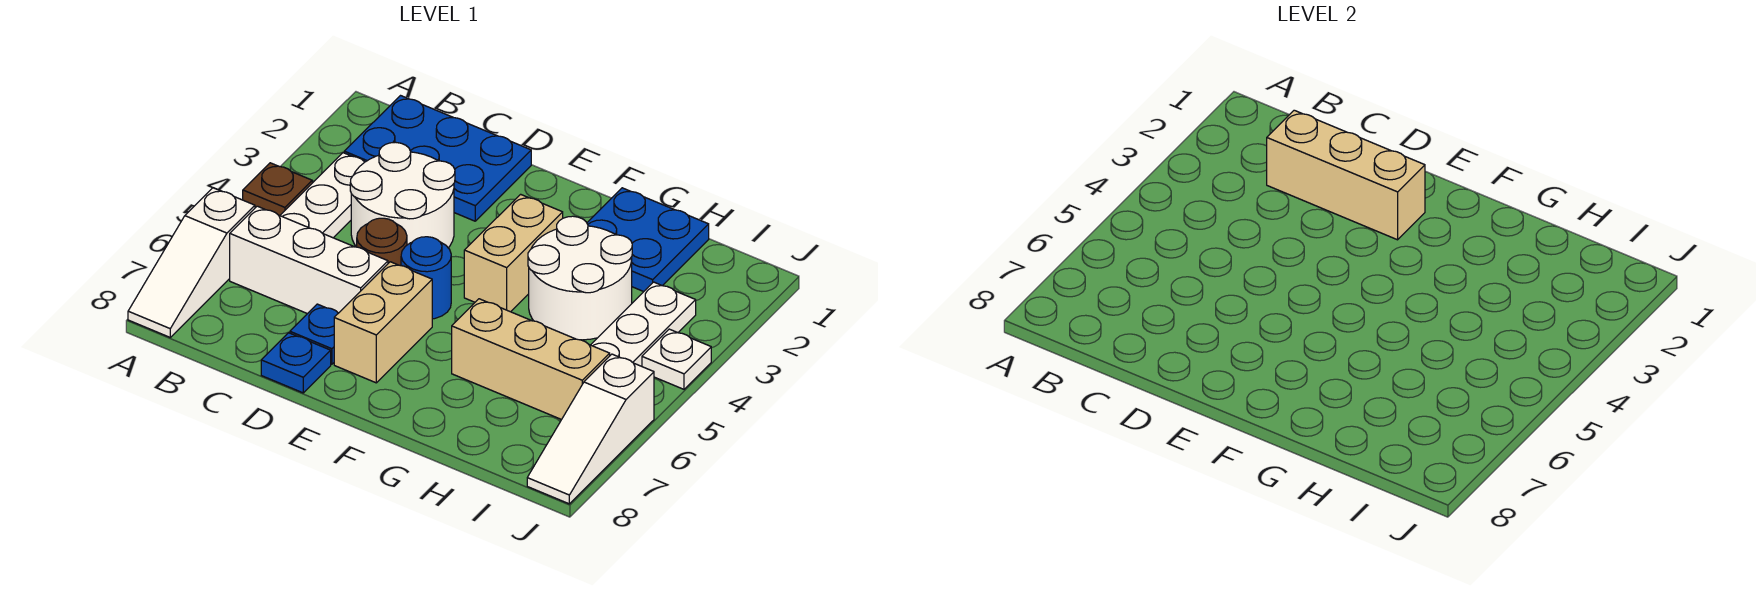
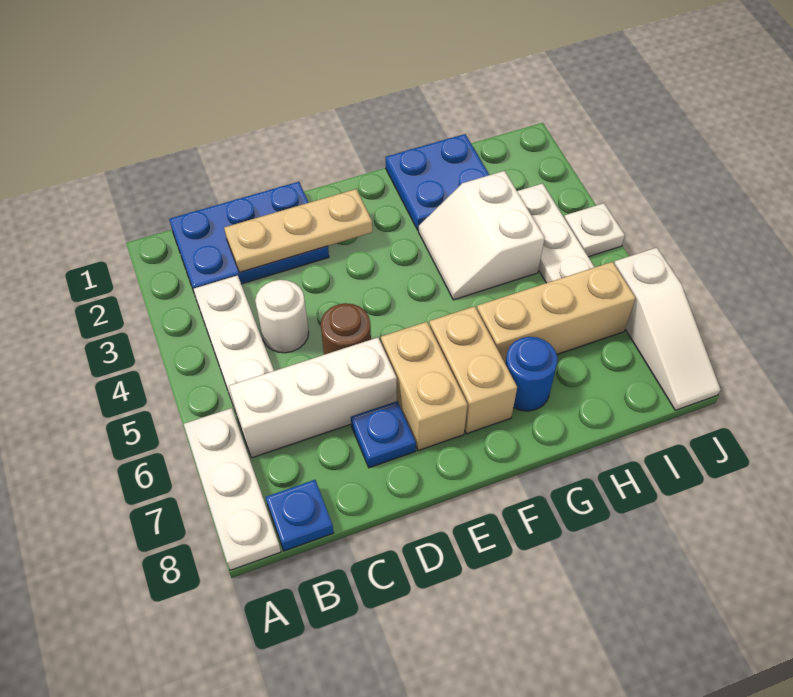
brown 1x1 plate [243,163,312,216] -> none
white 1x3 slope [128,188,255,337] -> white 1x3 plate [184,408,281,570]
tan 1x3 brick [1267,110,1425,240] -> tan 1x3 plate [224,189,372,272]
white 2x2 round brick [350,142,455,248] -> white 1x1 round brick [255,280,309,353]
blue 1x1 plate [261,333,331,393] -> blue 1x1 plate moved to [266,480,334,551]
blue 1x1 round brick [401,237,451,319] -> blue 1x1 round brick moved to [505,337,557,411]
tan 1x2 brick [464,194,563,312] -> tan 1x2 brick moved to [429,306,517,434]
white 2x2 round brick [528,216,632,340] -> white 2x2 slope [418,171,545,300]

